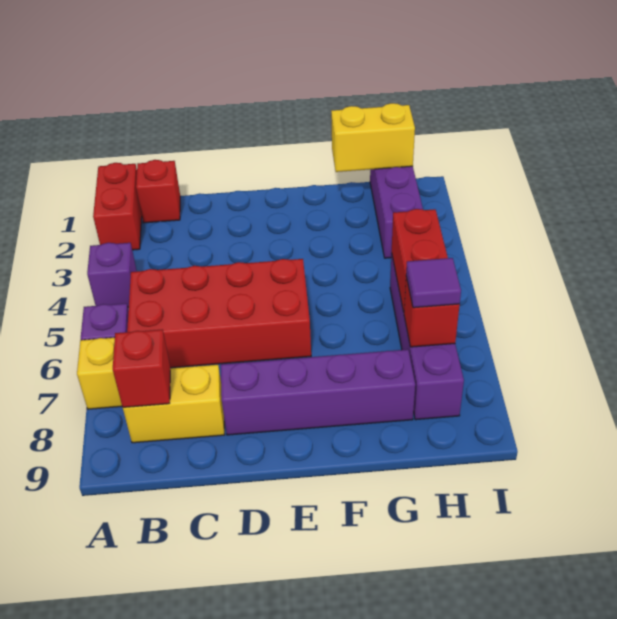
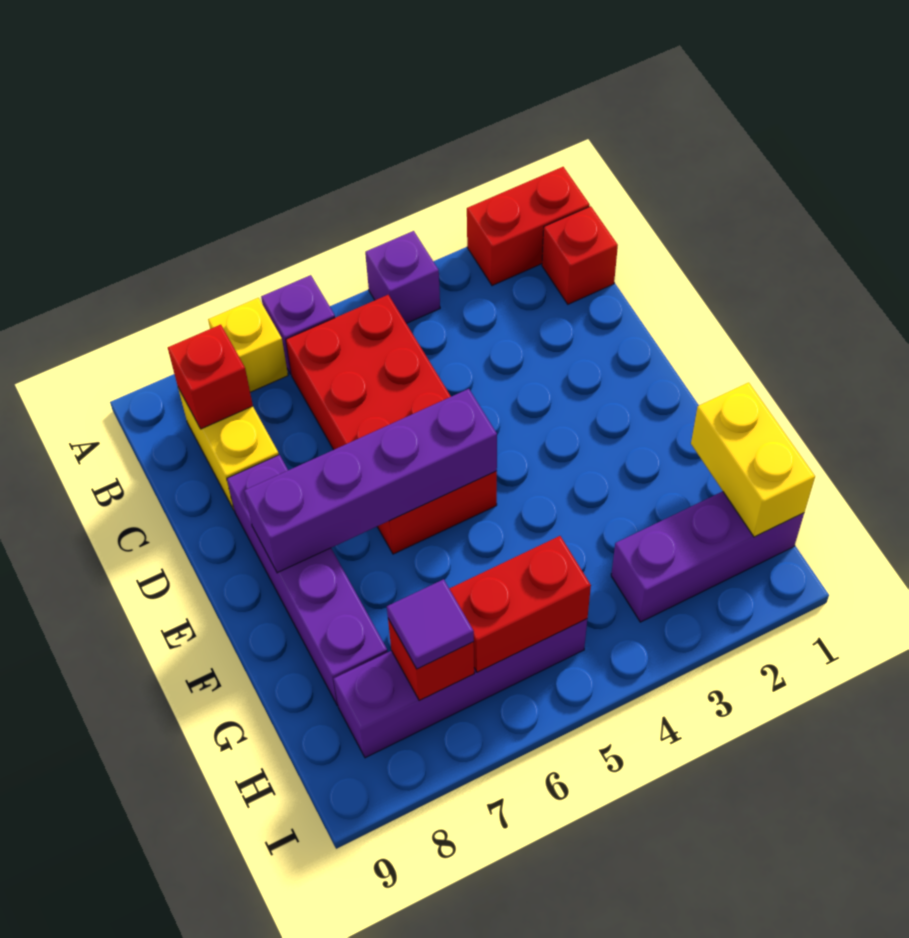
none -> purple 1x4 brick [244,389,497,573]

